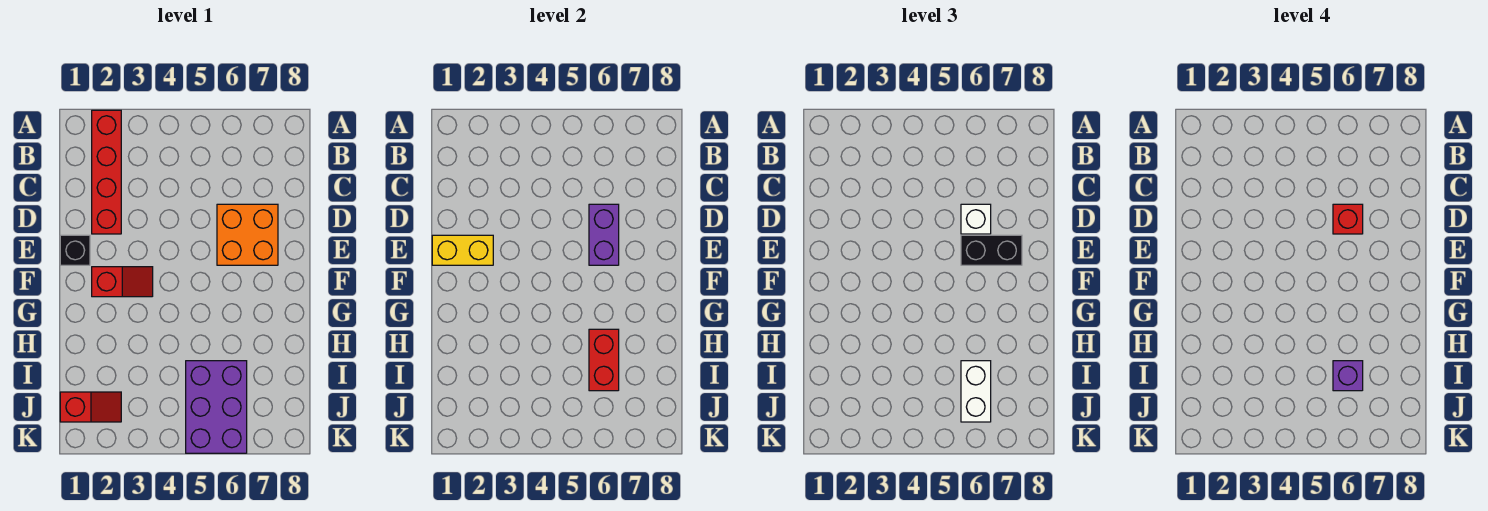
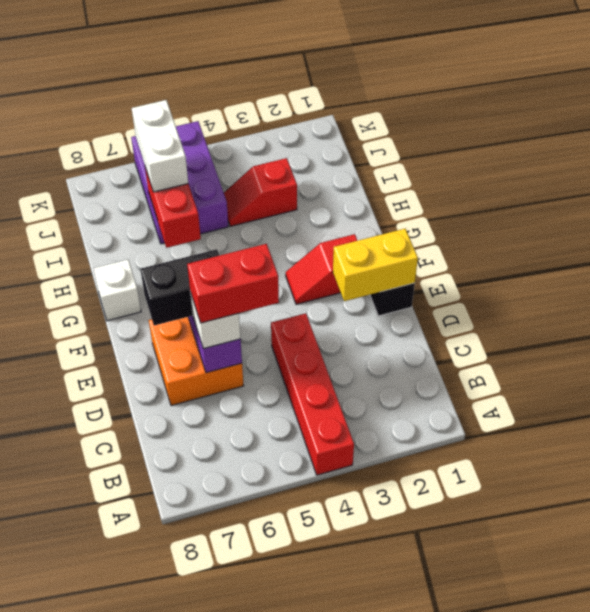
red 1x4 brick [92,110,121,234] -> red 1x4 brick moved to [271,313,354,475]
red 1x1 brick [1333,204,1363,234] -> red 1x2 brick [187,244,279,323]
none -> white 1x1 brick [94,260,141,321]
purple 1x1 brick [1333,361,1363,391] -> none
red 1x2 slope [60,392,121,422] -> red 1x2 slope moved to [224,158,297,226]

